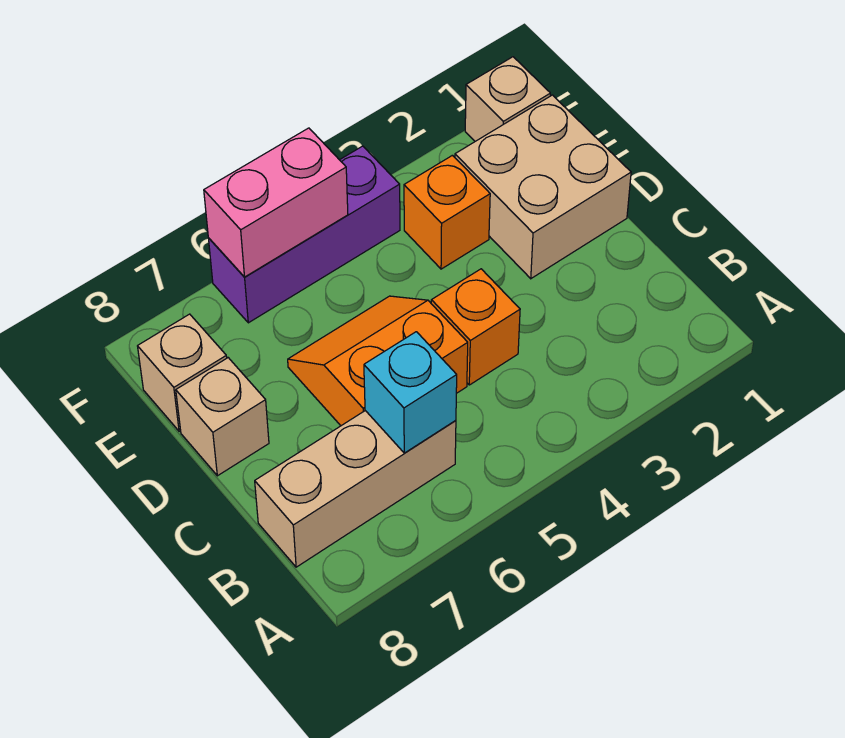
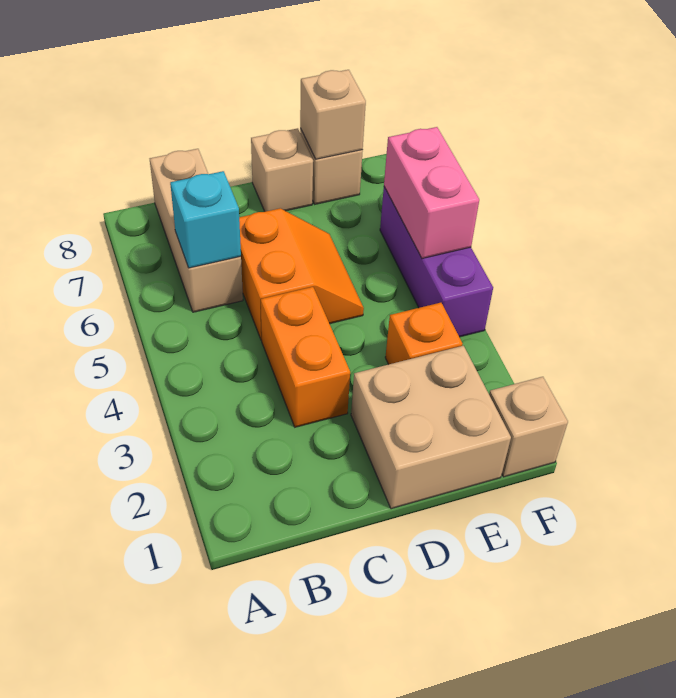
orange 1x1 brick [431,269,520,385] -> orange 1x2 brick [261,287,350,427]
none -> tan 1x1 brick [300,70,366,159]

